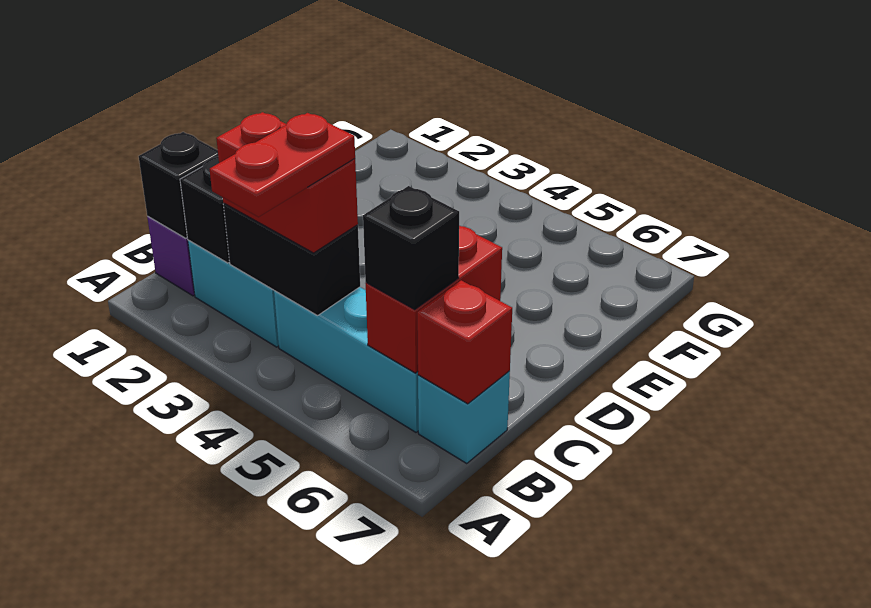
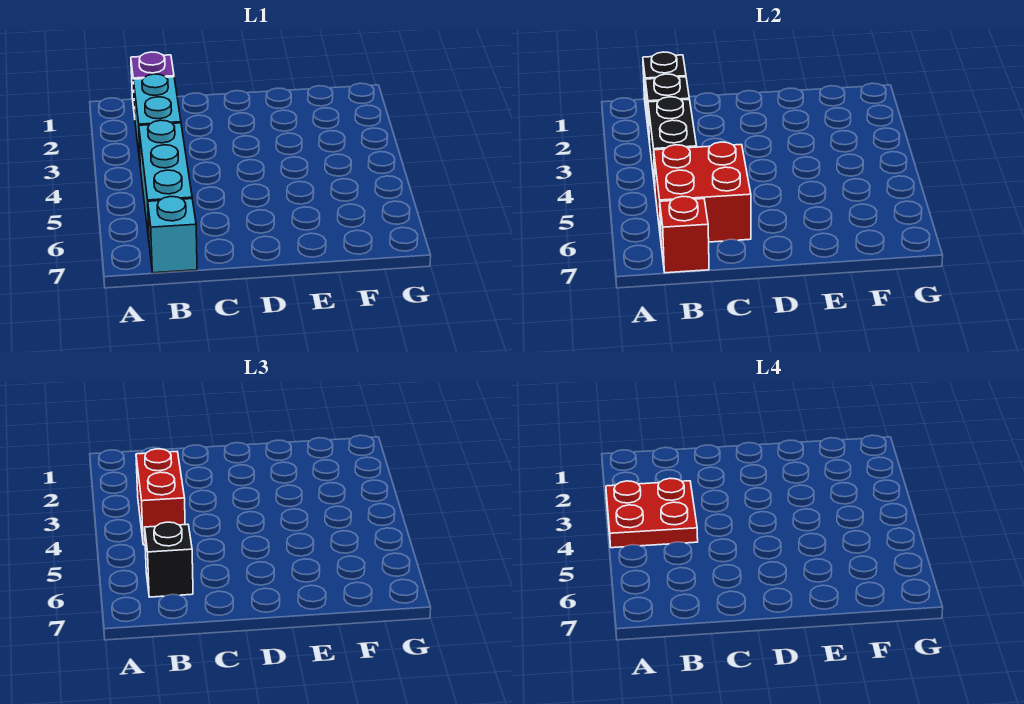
red 1x2 plate [210,113,355,217] -> red 2x2 plate [606,478,698,548]
red 1x2 brick [365,226,502,373] -> red 2x2 brick [654,142,751,242]

